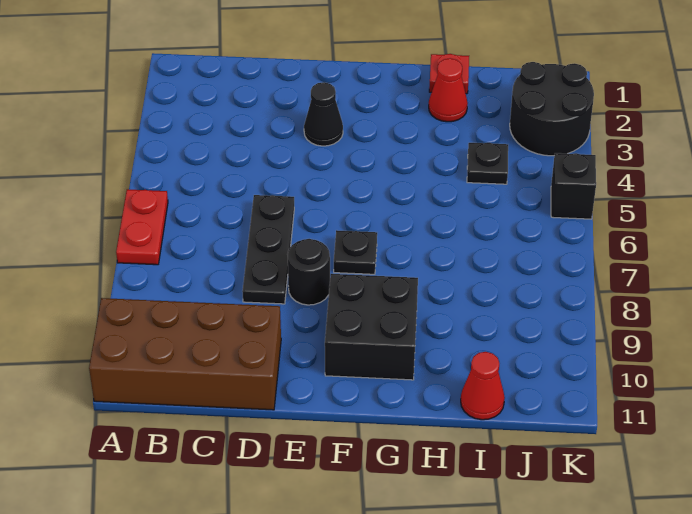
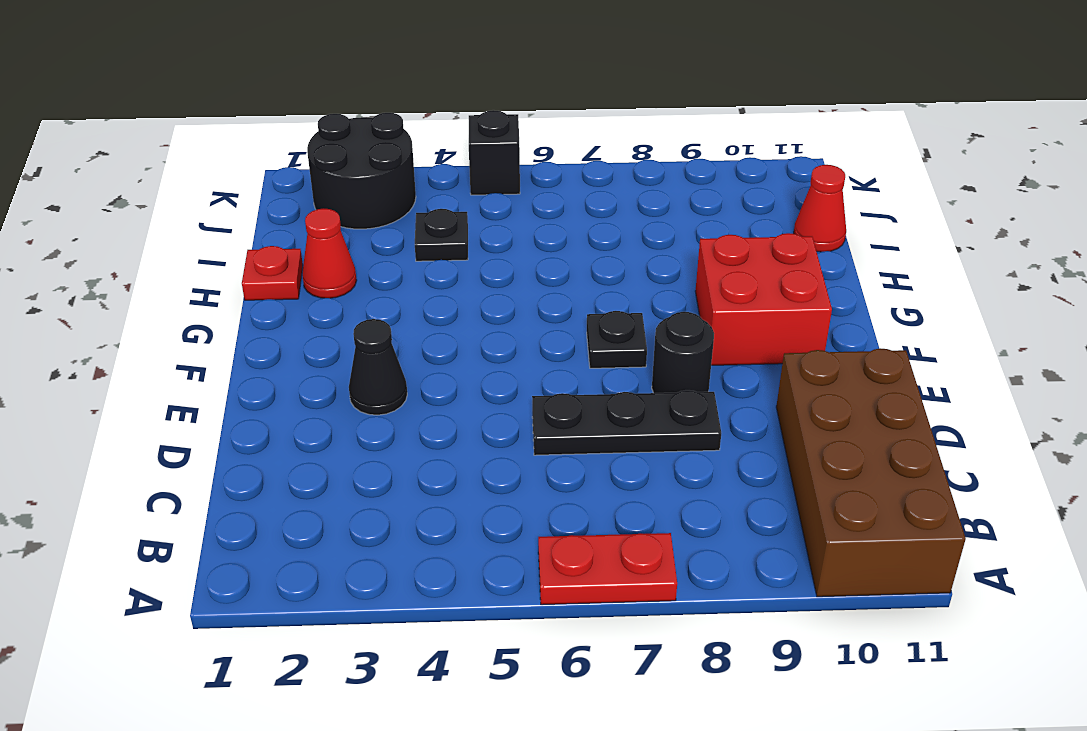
black 2x2 brick [325,274,418,380] -> red 2x2 brick [695,233,832,365]

